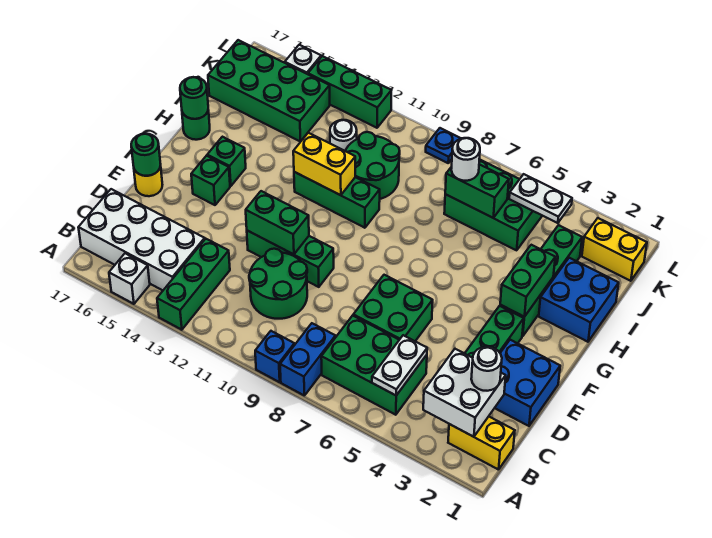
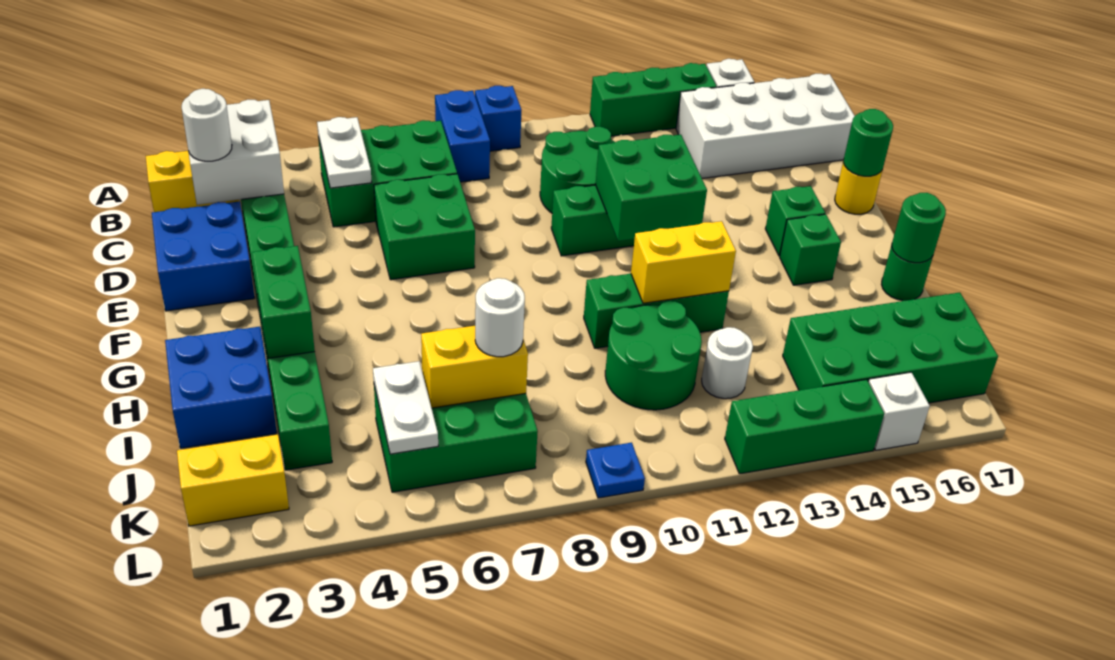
green 1x3 brick [157,239,230,330] -> green 1x3 brick turned to [590,63,717,136]
green 1x2 brick [246,191,309,254] -> green 2x2 brick [596,135,707,241]
green 1x2 brick [445,164,509,218] -> yellow 1x2 brick [421,326,528,408]
white 1x2 plate [509,174,572,223] -> white 1x2 plate turned to [373,361,438,454]

